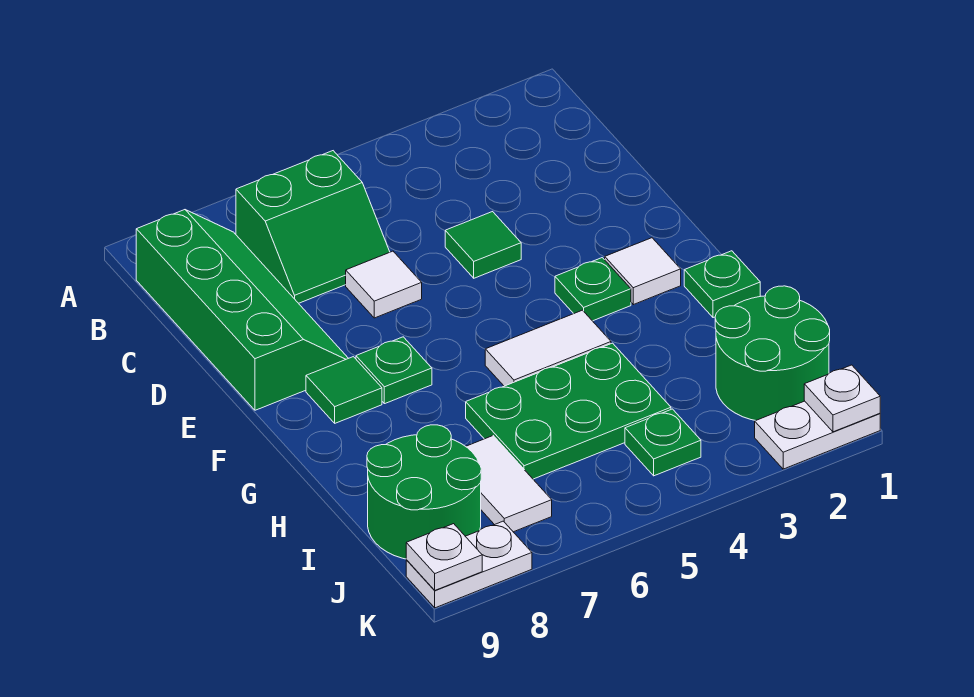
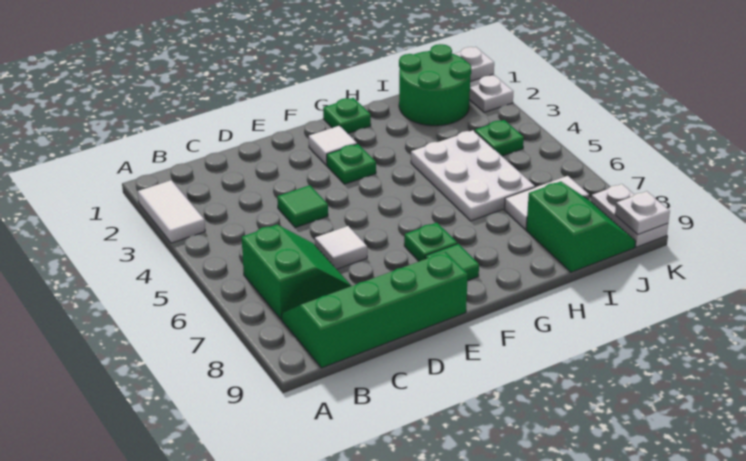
white 1x2 tile [485,310,611,386] -> white 1x2 tile moved to [138,180,205,243]
green 2x3 plate [466,343,671,479] -> white 2x3 plate [411,130,535,221]
green 2x2 round brick [367,425,481,559] -> green 2x2 slope [526,181,636,272]

